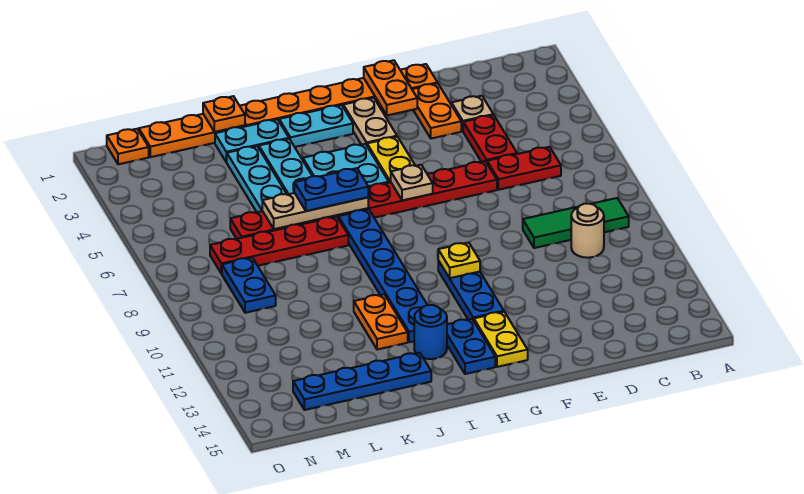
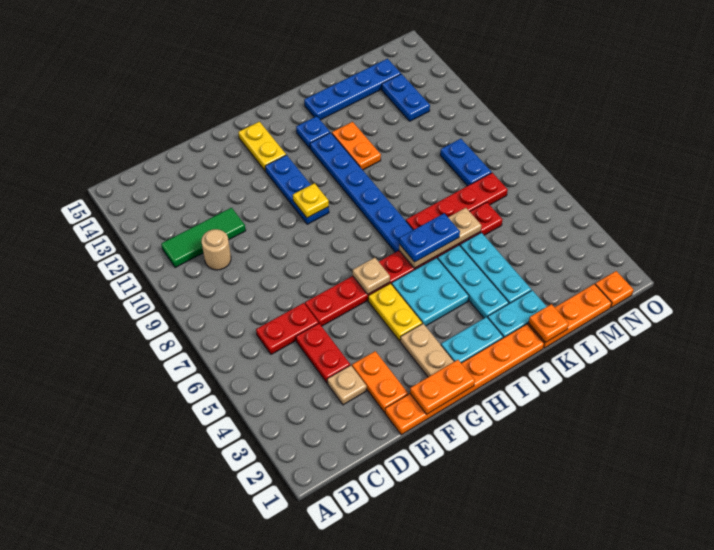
green 1x3 tile [523,198,629,248] -> green 1x3 tile moved to [161,208,246,268]
orange 1x2 plate [364,60,417,115] -> orange 1x2 plate turned to [410,360,475,414]
blue 1x2 plate [447,319,495,374] -> blue 1x2 plate moved to [382,74,430,121]
blue 1x1 round brick [414,305,447,359] -> blue 1x1 plate [296,116,330,148]

